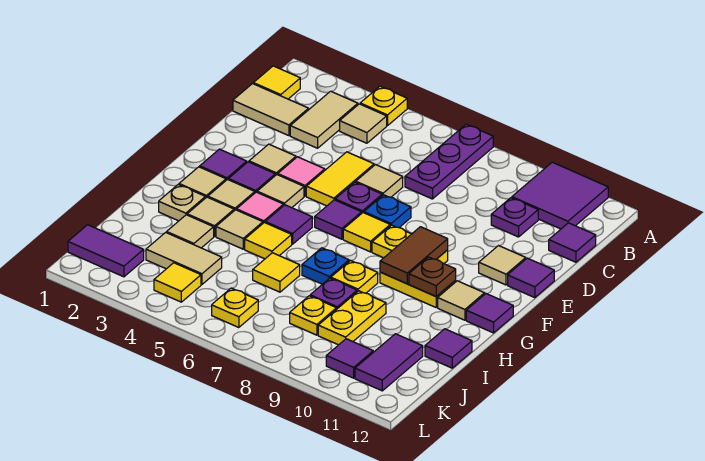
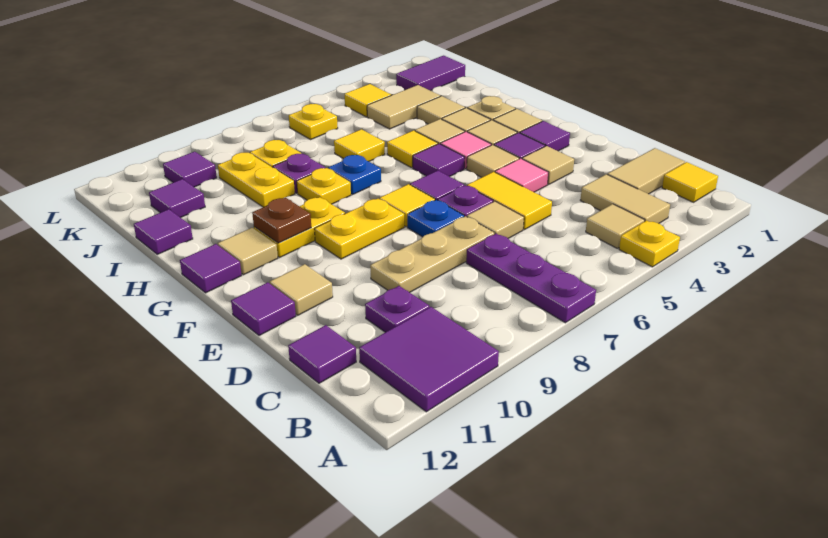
none -> tan 1x3 plate [370,216,495,293]
brown 1x2 tile [380,227,448,284] -> none
purple 1x2 tile [355,334,423,391] -> purple 1x1 tile [149,179,205,218]

